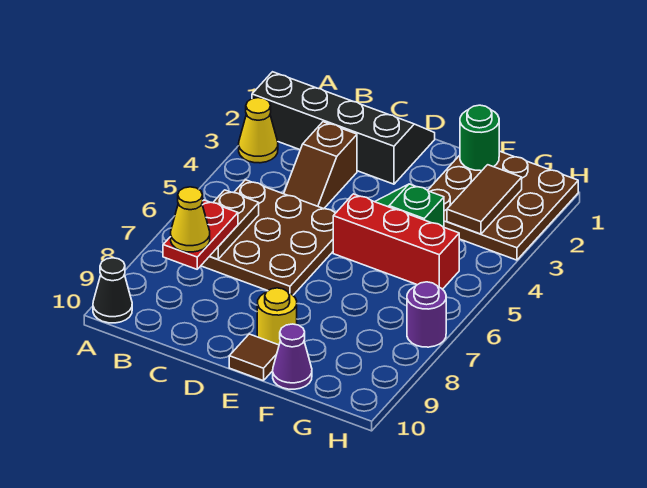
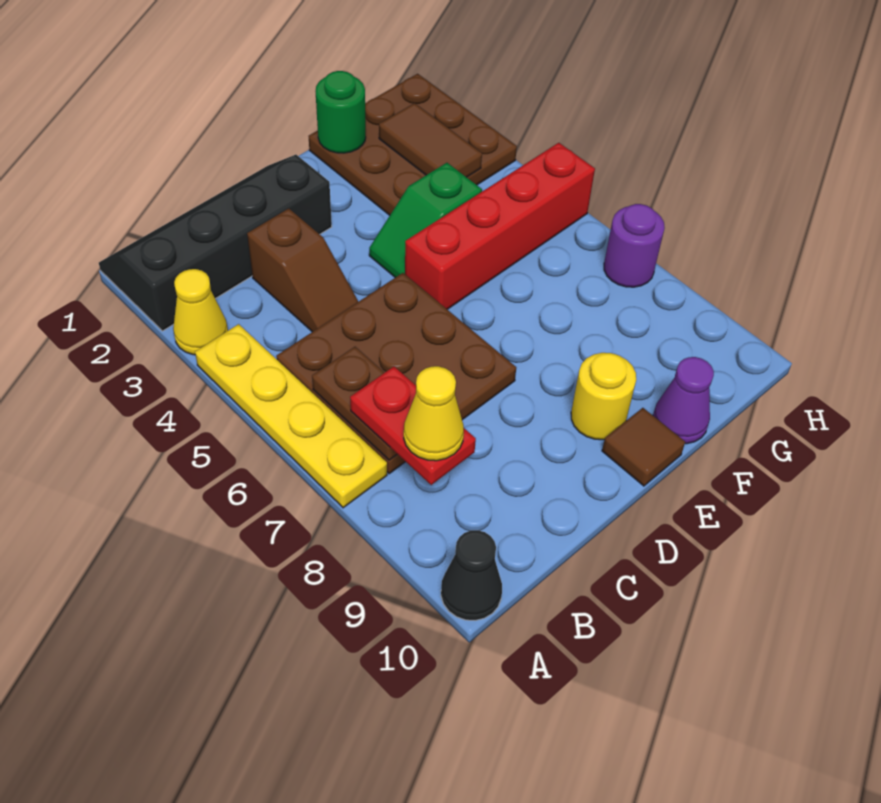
none -> yellow 1x4 plate [195,324,387,508]
red 1x3 brick [333,194,459,289] -> red 1x4 brick [405,143,595,309]

